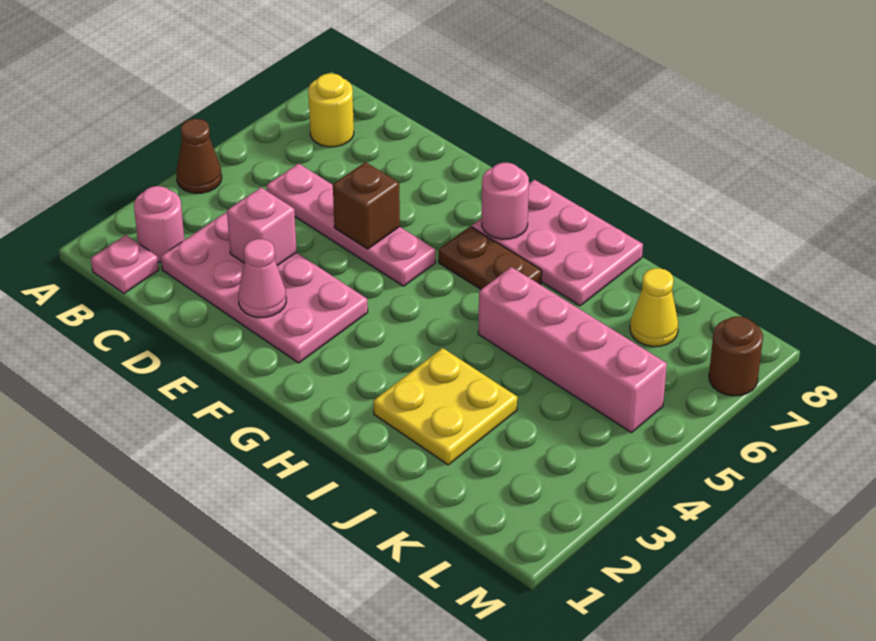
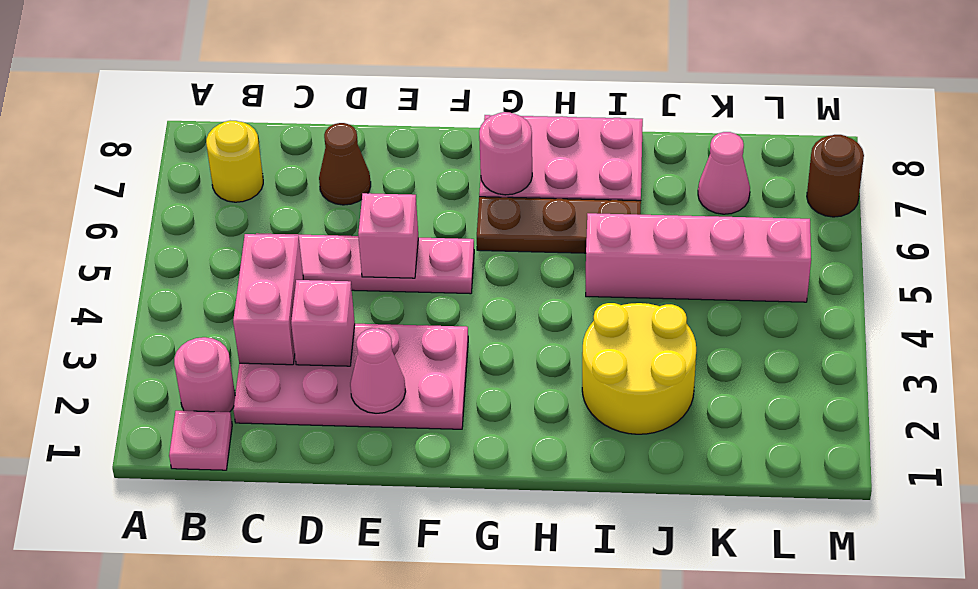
brown 1x1 cone [176,119,222,193] -> brown 1x1 cone moved to [319,123,371,205]
none -> pink 1x2 brick [233,234,303,365]
brown 1x1 brick [333,162,400,249] -> pink 1x1 brick [358,193,418,278]
brown 1x2 plate [439,226,542,289] -> brown 1x3 plate [477,197,641,253]
yellow 2x2 plate [373,348,517,465] -> yellow 2x2 round brick [582,303,696,434]
yellow 1x1 cone [630,268,678,347] -> pink 1x1 cone [698,132,750,214]

